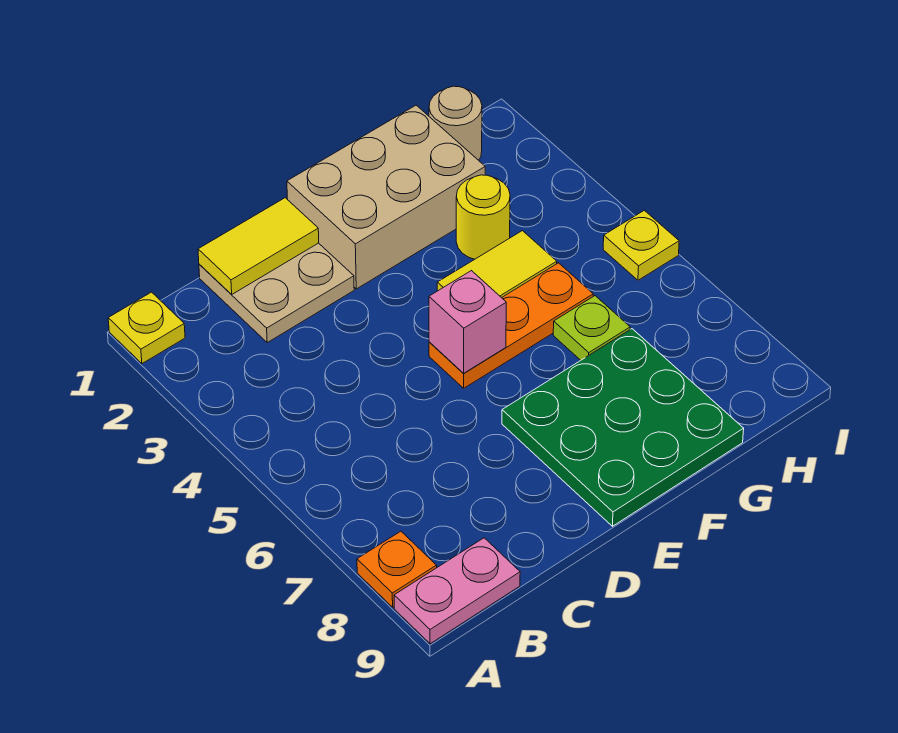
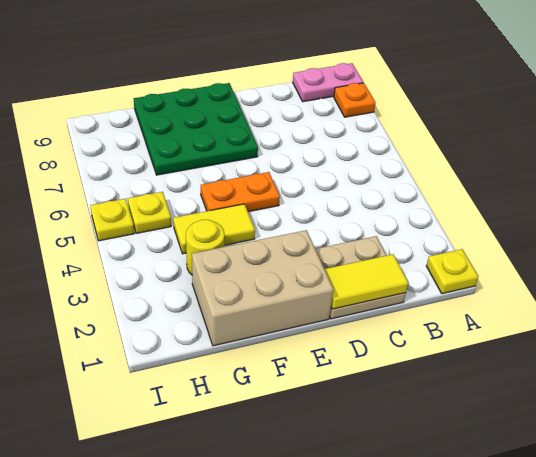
orange 1x3 plate [429,263,593,388] -> orange 1x2 plate [201,172,280,212]
pink 1x1 brick [429,271,506,373] -> none
lime 1x1 plate [553,296,630,360] -> none
tan 1x1 round brick [429,86,482,160] -> none
none -> yellow 1x1 plate [128,192,171,233]

